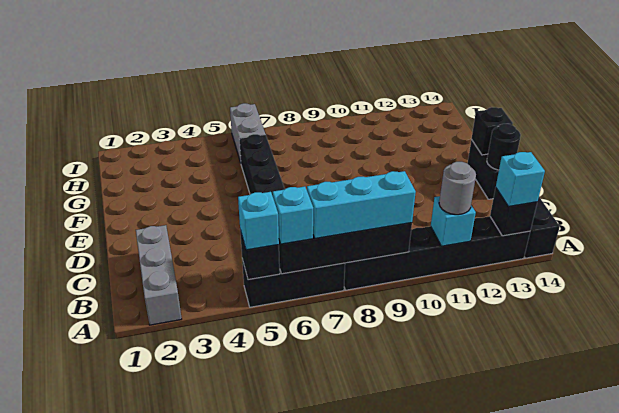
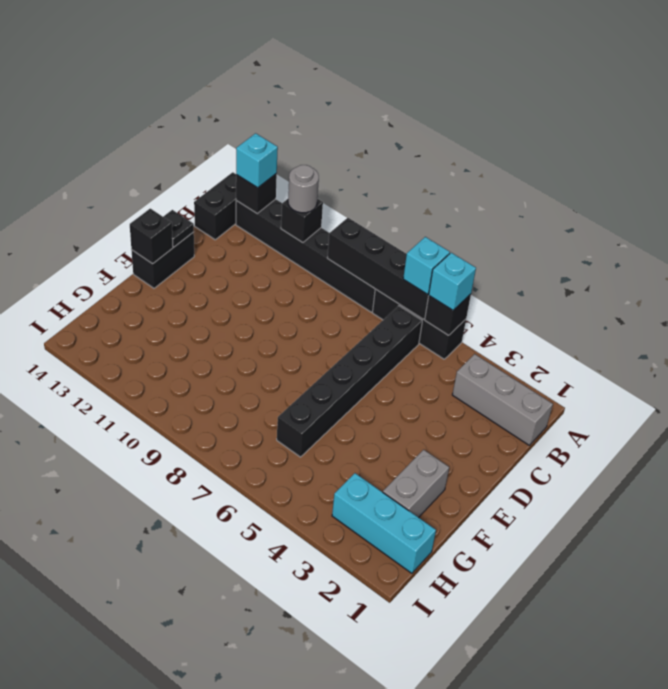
grey 1x3 brick [136,225,182,325] -> grey 1x3 brick turned to [452,354,553,445]
cyan 1x3 brick [307,171,416,239] -> cyan 1x3 brick moved to [332,473,436,573]
cyan 1x1 brick [431,196,476,246] -> black 1x1 brick [281,199,323,243]
black 1x1 round brick [487,124,521,170] -> black 1x1 plate [163,210,194,247]
grey 1x2 brick [230,103,265,162] -> grey 1x2 brick moved to [383,450,449,518]

